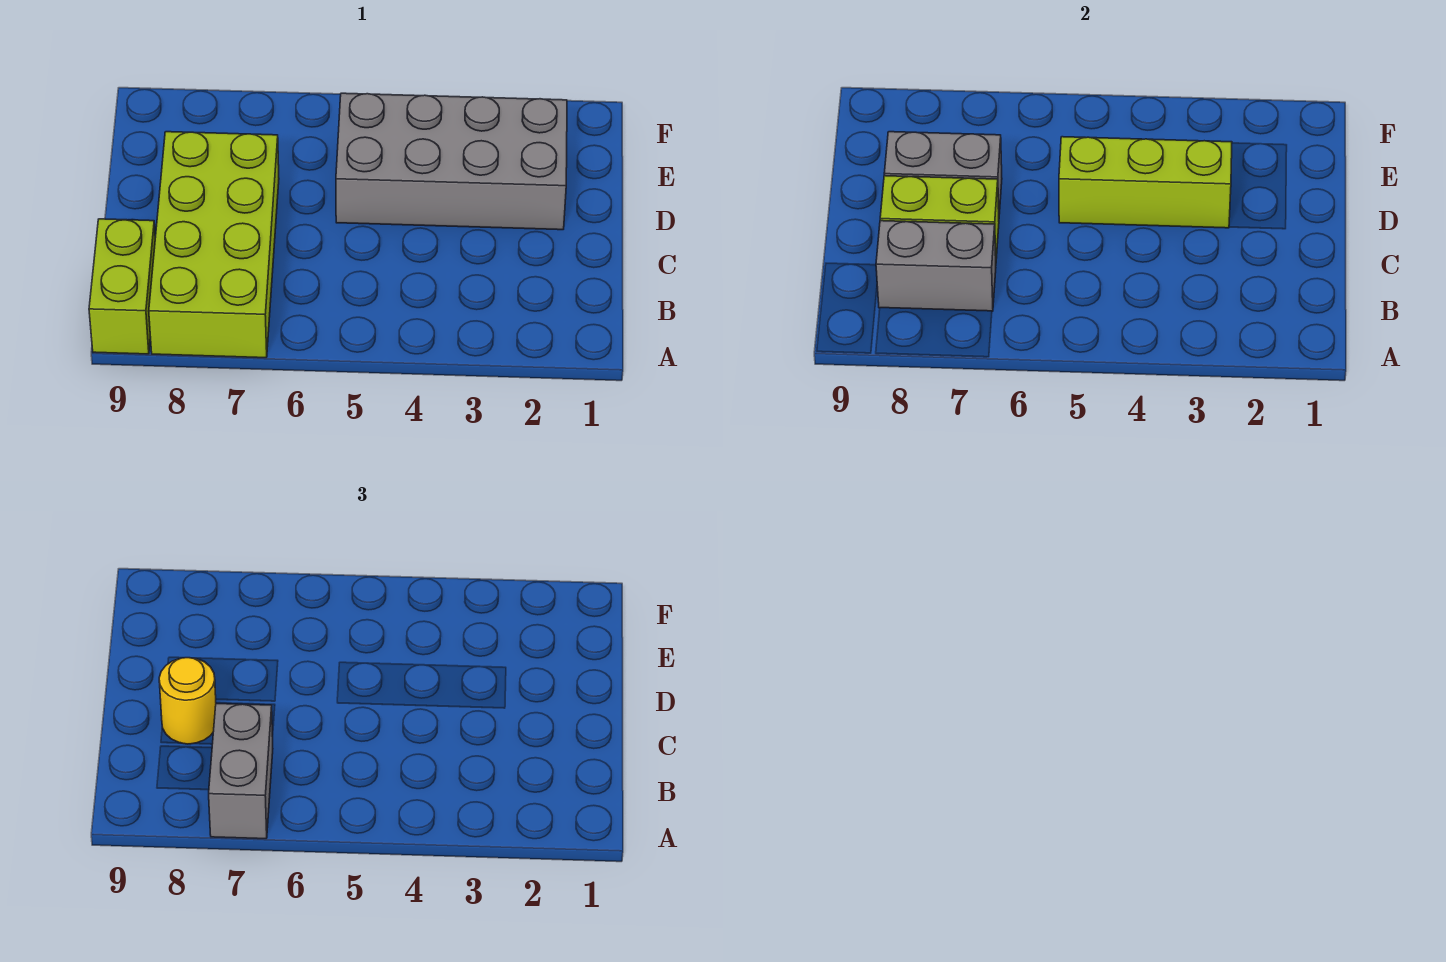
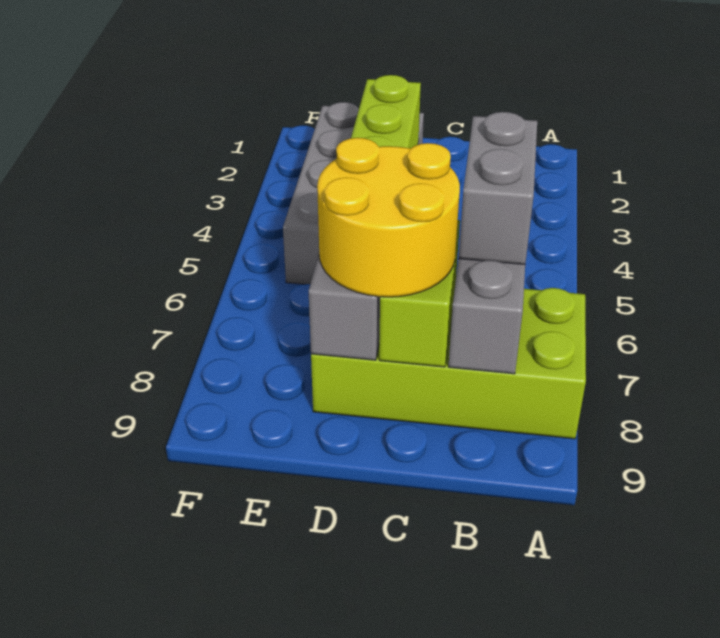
grey 1x2 brick [209,704,273,839] -> grey 1x2 brick turned to [459,112,537,265]
lime 1x2 brick [89,219,155,354] -> none
yellow 1x1 round brick [159,658,216,744] -> yellow 2x2 round brick [317,138,460,297]

